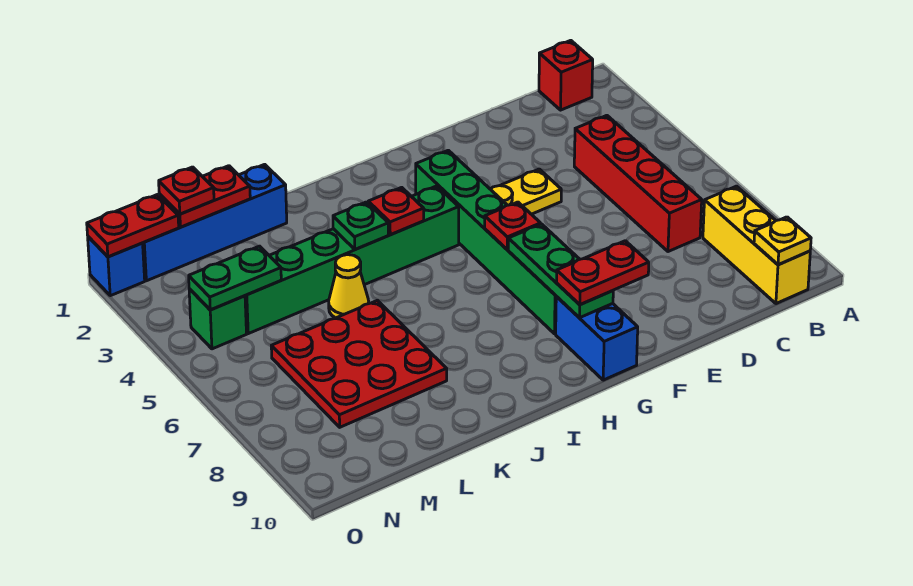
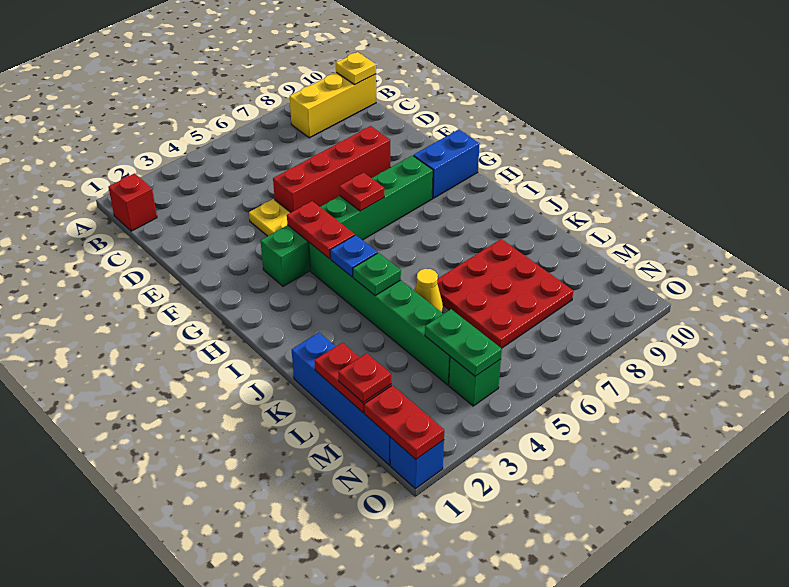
red 1x4 brick [574,115,702,252] -> red 1x4 brick moved to [273,126,390,212]
red 1x2 plate [557,241,649,305] -> red 1x2 plate moved to [287,201,355,259]
green 1x3 plate [508,224,613,318] -> none
red 1x1 plate [368,187,424,235] -> blue 1x1 plate [330,235,377,277]

